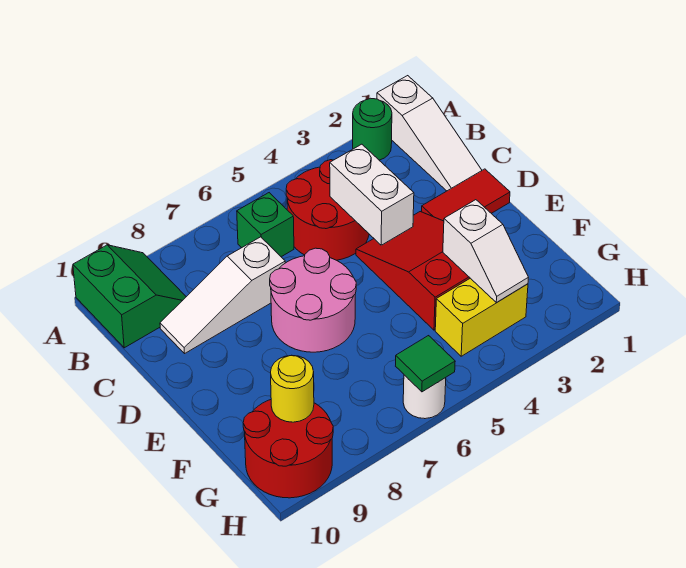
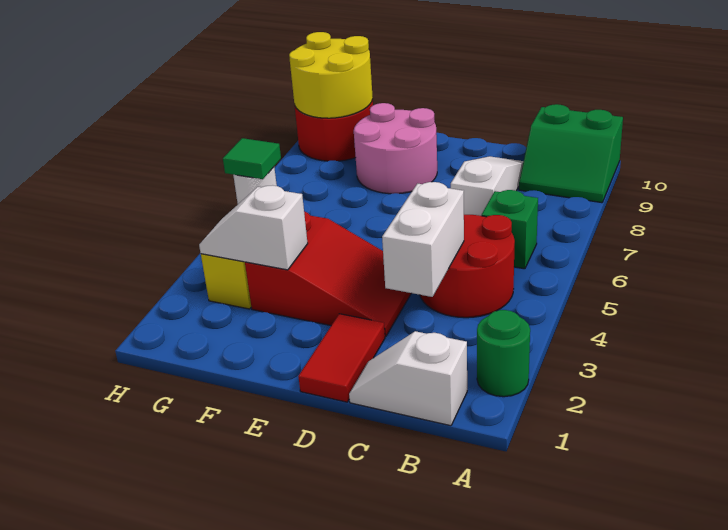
white 1x3 slope [377,76,482,191] -> white 1x2 slope [349,331,467,426]
white 1x2 brick [330,144,414,245] -> white 1x2 brick turned to [382,182,464,297]
pink 2x2 round brick [270,248,356,352] -> pink 2x2 round brick moved to [354,103,437,194]
yellow 1x1 round brick [271,355,314,422] -> yellow 2x2 round brick [289,32,373,118]

